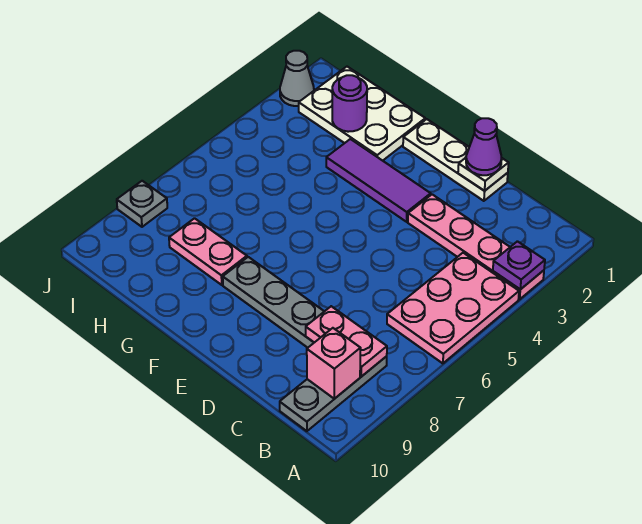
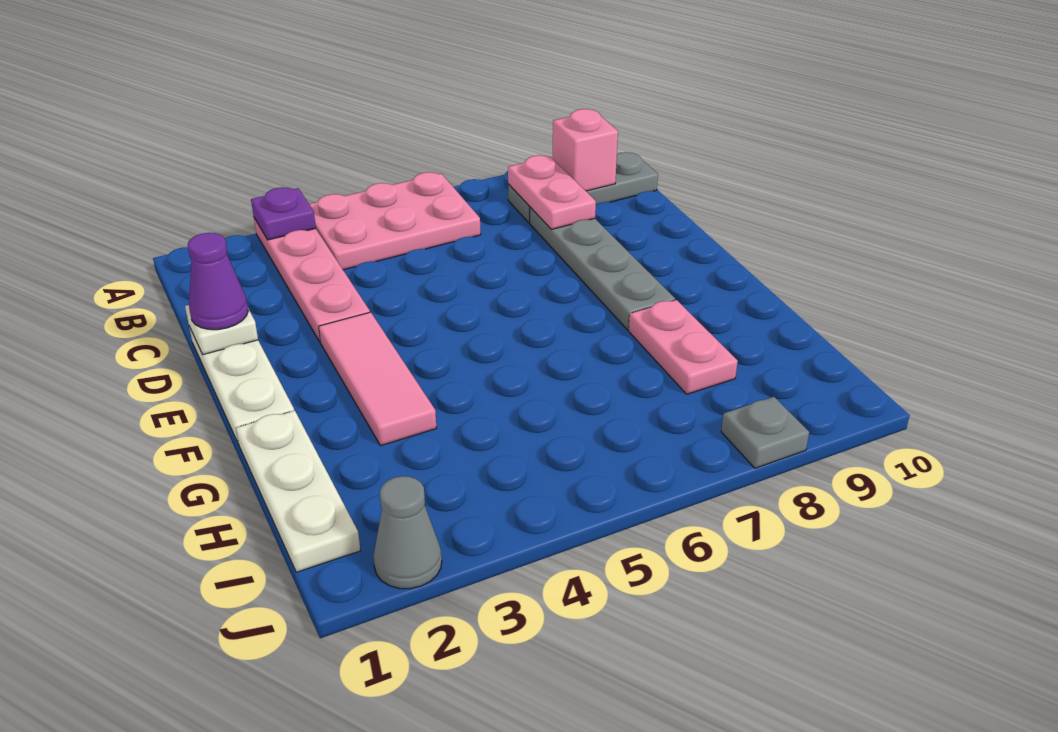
purple 1x3 tile [326,139,431,222] -> pink 1x3 tile [319,312,436,446]
white 2x3 plate [299,67,425,161] -> white 1x3 plate [236,410,360,572]
purple 1x1 round brick [332,75,367,132] -> none

